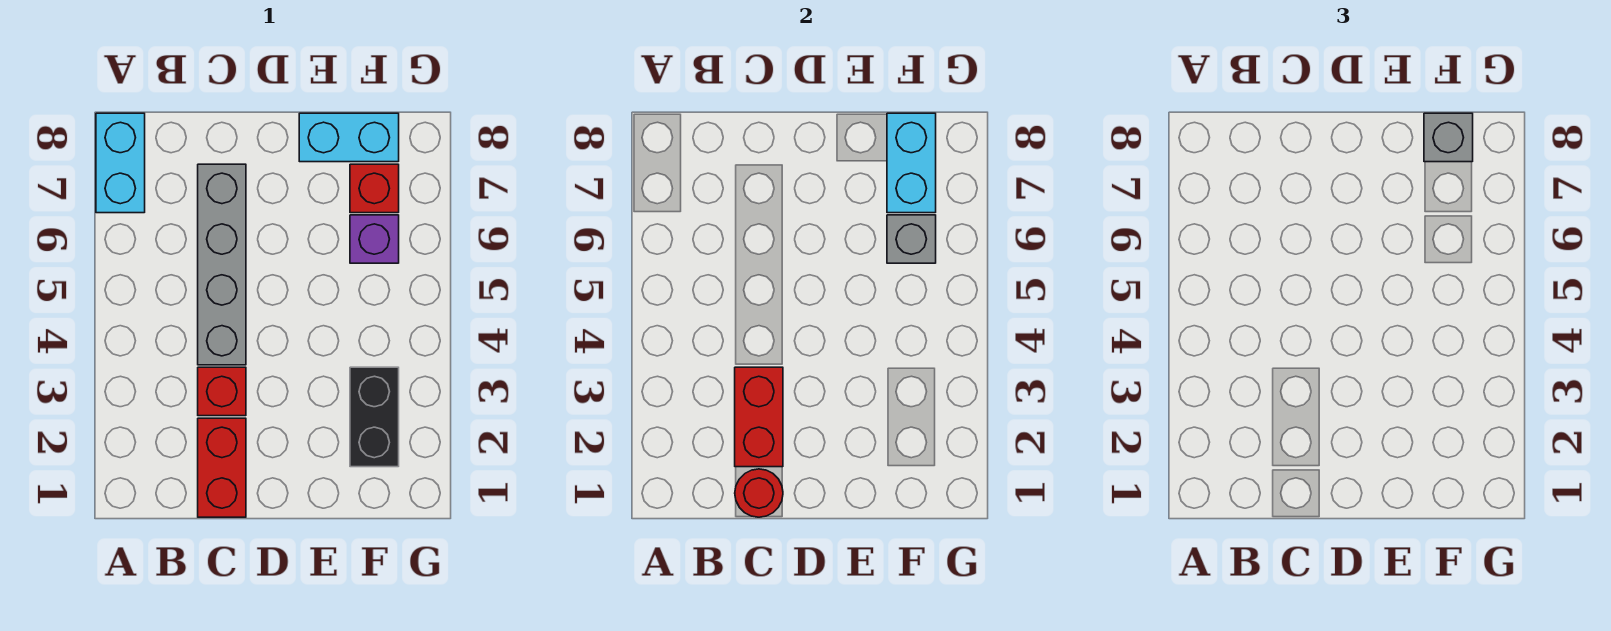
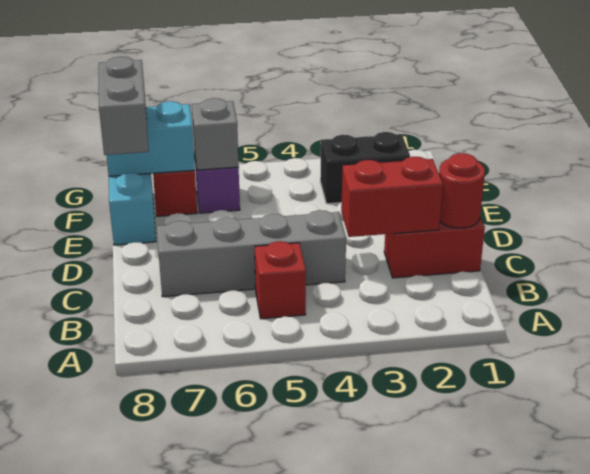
cyan 1x2 brick [96,113,145,213] -> none
red 1x1 brick [198,367,246,416] -> red 1x1 brick moved to [255,241,306,319]
grey 1x1 brick [1424,113,1473,162] -> grey 1x2 brick [99,56,149,155]

